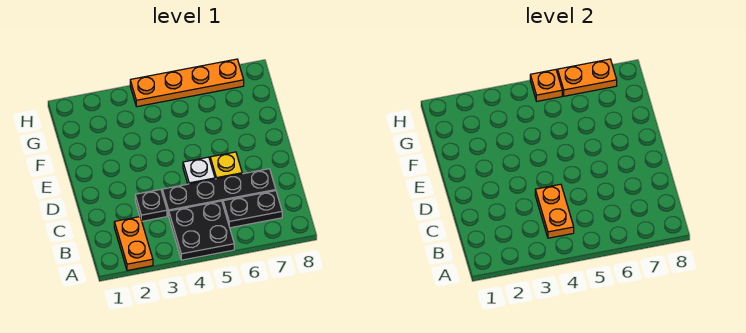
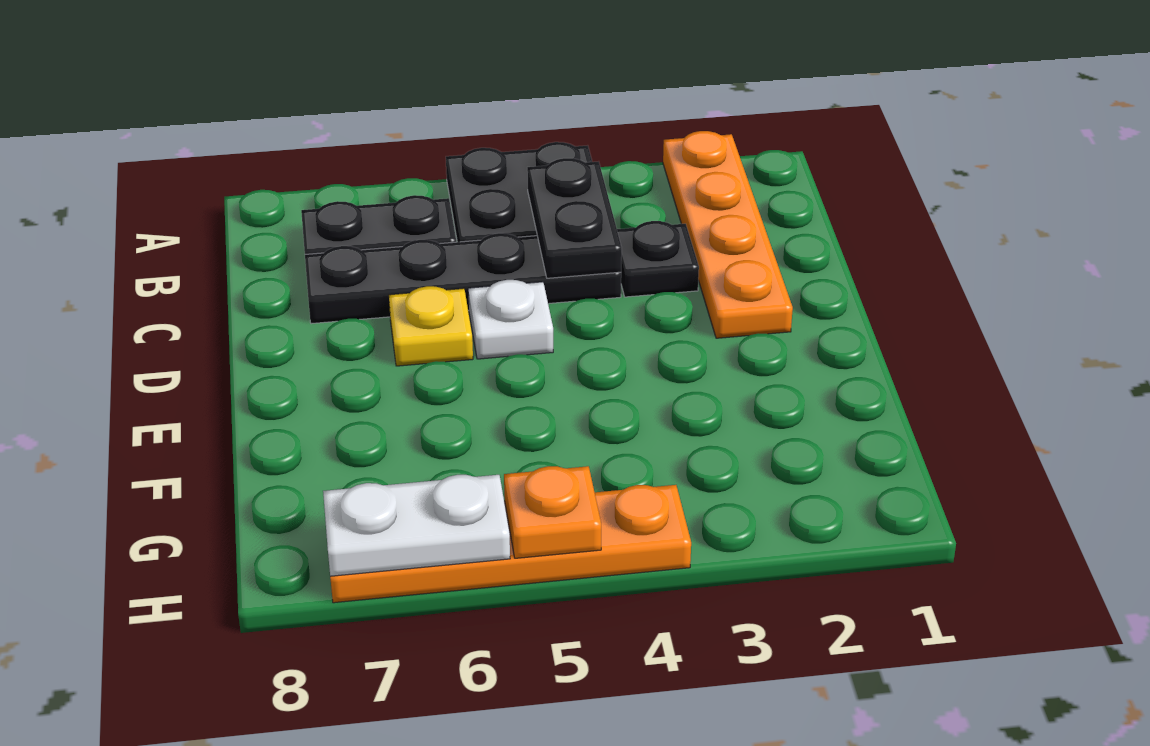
orange 1x2 plate [114,217,153,271] -> orange 1x4 plate [663,131,793,338]
orange 1x2 plate [535,184,574,238] -> black 1x2 plate [527,158,622,278]
orange 1x2 plate [558,59,617,96] -> white 1x2 plate [323,475,510,576]

